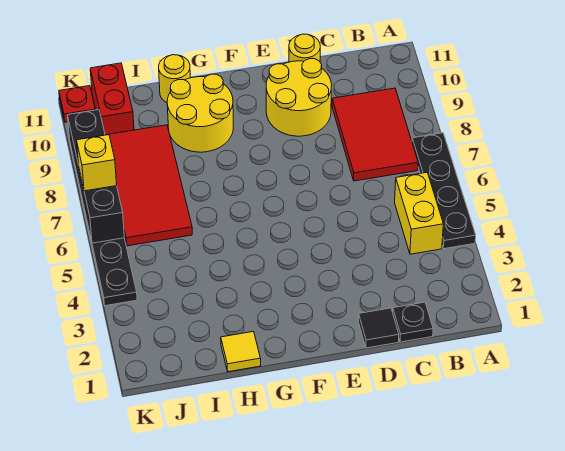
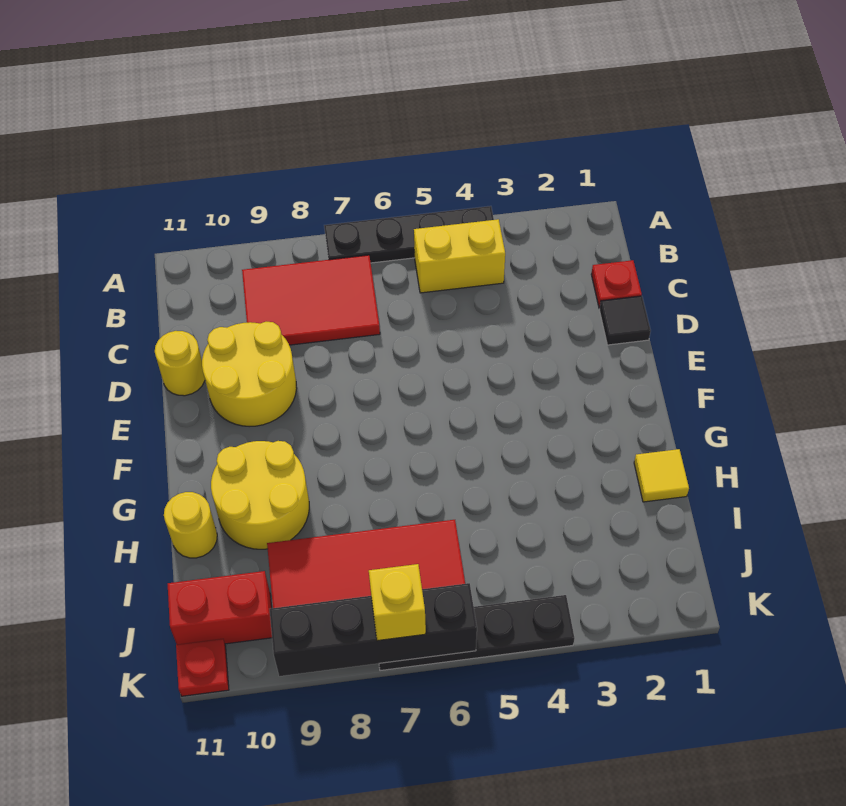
black 1x1 plate [393,302,433,342] -> red 1x1 plate [591,260,642,309]

